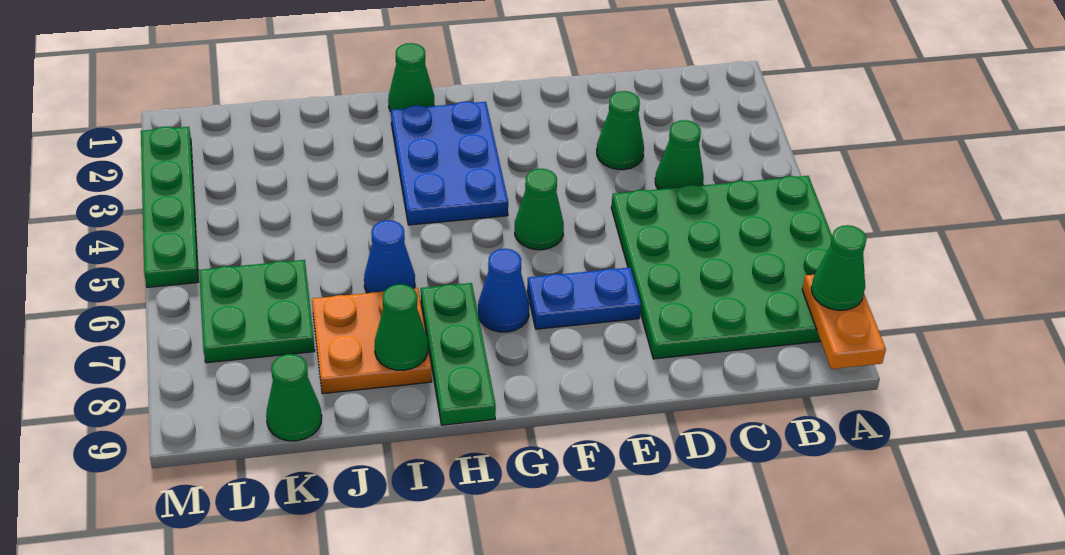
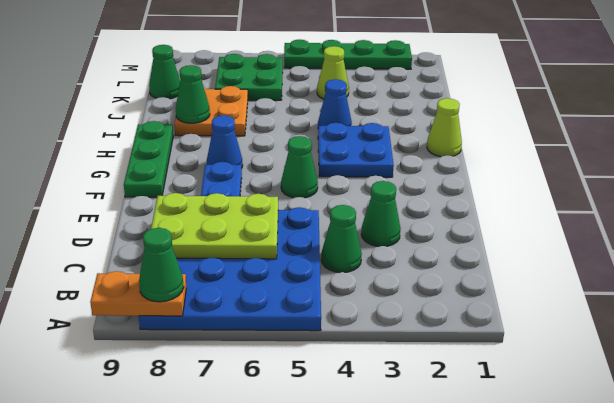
green 4x4 plate [611,176,832,359] -> blue 4x4 plate [139,207,321,331]
none -> lime 2x3 plate [151,193,278,259]
blue 2x3 plate [391,101,508,225] -> blue 2x2 plate [318,123,394,177]
green 1x1 cone [388,43,434,112] -> lime 1x1 cone [427,98,462,157]
green 1x3 plate [421,283,496,425] -> green 1x3 plate turned to [124,121,173,197]
blue 1x1 cone [364,220,415,293] -> blue 1x1 cone moved to [318,79,352,126]
none -> lime 1x1 cone [317,46,349,99]

